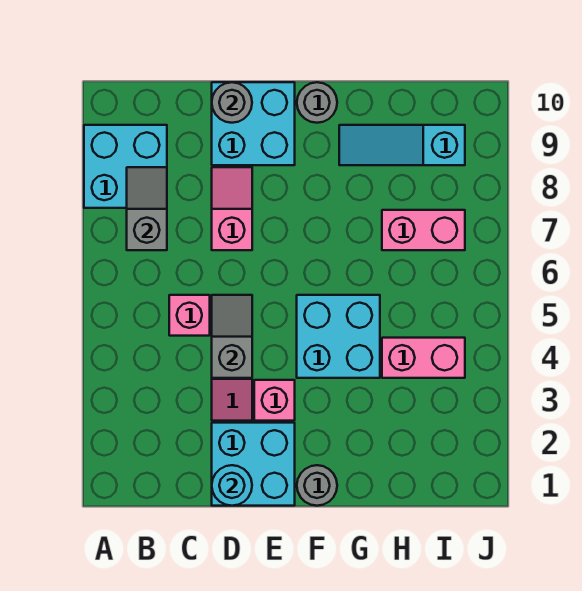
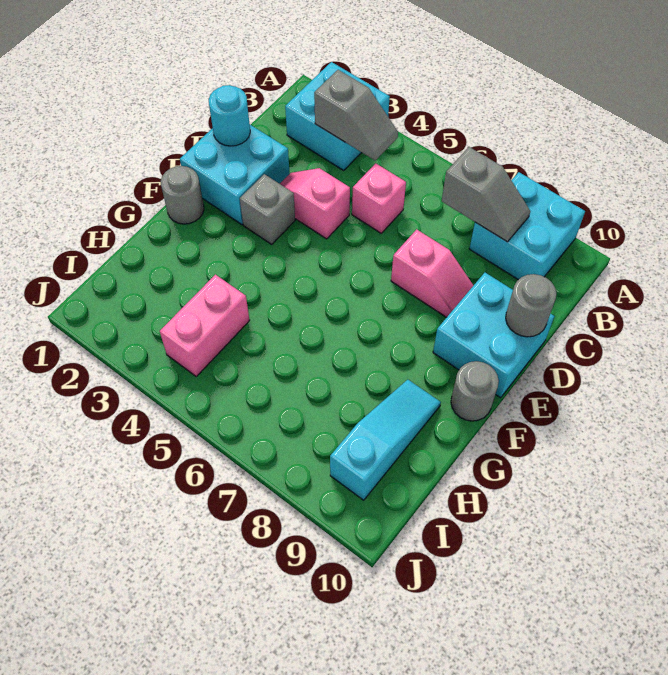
grey 1x2 slope [212,295,252,378] -> grey 1x2 slope moved to [314,70,398,160]
pink 1x1 brick [254,380,295,421] -> grey 1x1 brick [240,174,295,244]
cyan 2x2 brick [297,295,380,378] -> cyan 2x2 brick moved to [285,62,390,170]
pink 1x2 brick [382,210,465,250] -> none

